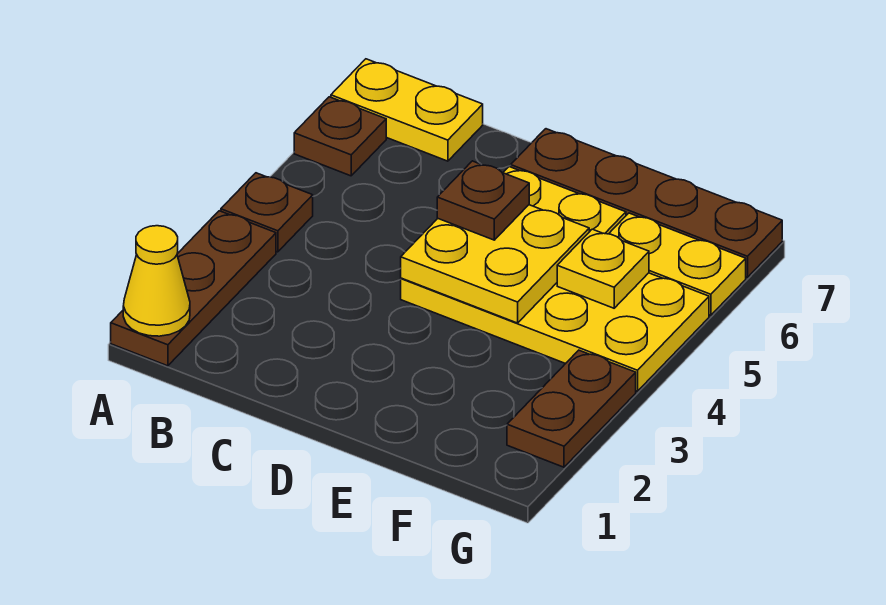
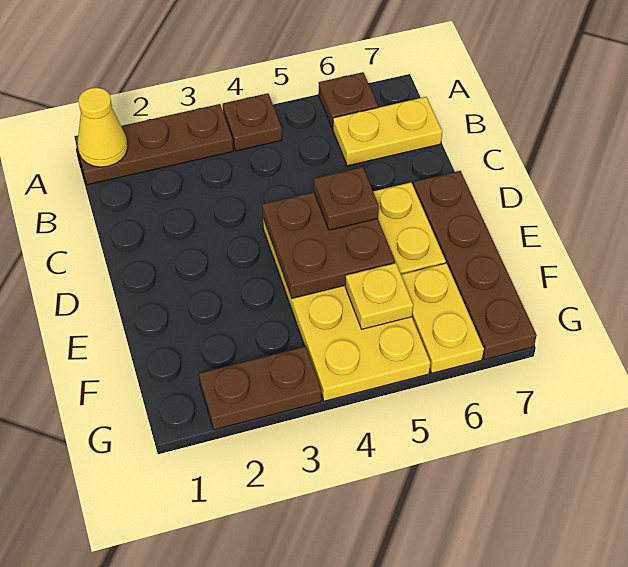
yellow 1x2 plate [331,59,483,161] -> yellow 1x2 plate turned to [333,97,442,166]
yellow 2x2 plate [401,205,589,323] -> brown 2x2 plate [262,192,395,298]

